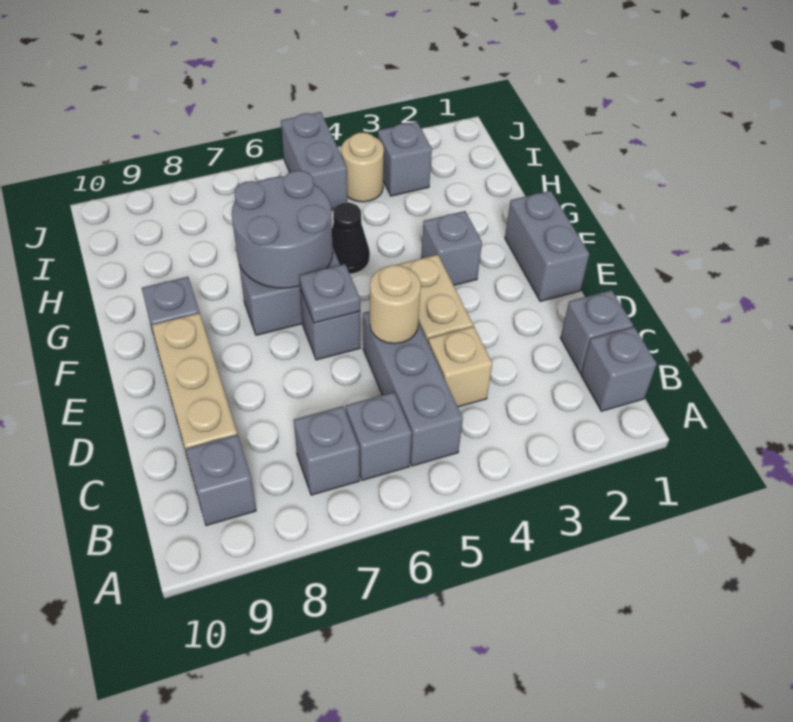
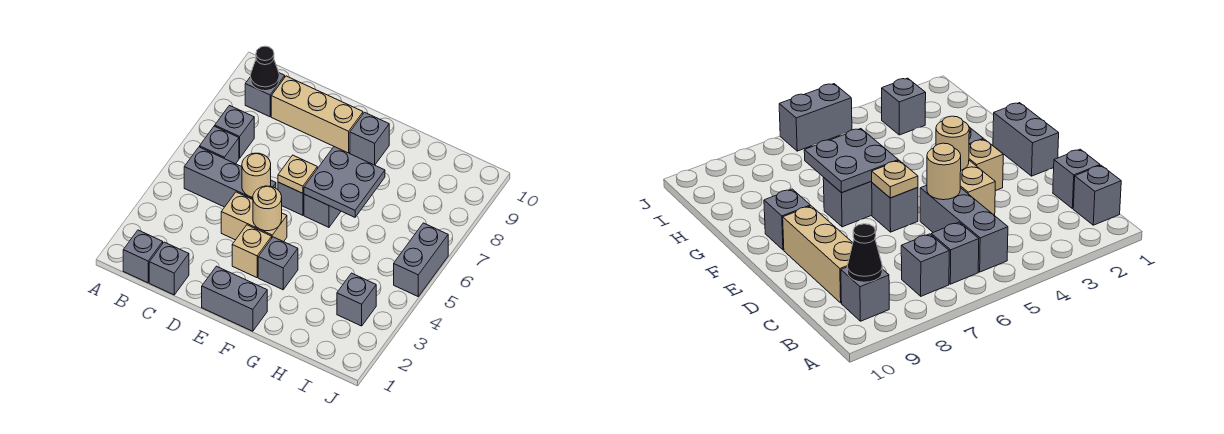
tan 1x1 brick [428,326,492,407] -> tan 1x1 brick moved to [232,225,272,278]
grey 1x1 plate [299,264,360,323] -> tan 1x1 plate [278,155,317,193]
grey 2x2 round brick [232,171,333,288] -> grey 2x2 plate [304,147,385,217]
black 1x1 cone [332,203,370,274] -> black 1x1 cone moved to [251,46,279,91]
tan 1x1 round brick [341,133,384,202] -> tan 1x1 round brick moved to [253,186,282,231]
grey 1x2 brick [281,112,347,210] -> grey 1x2 brick turned to [394,223,448,296]

